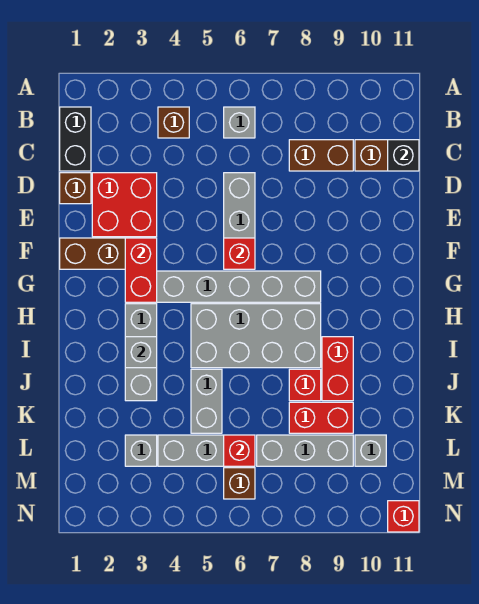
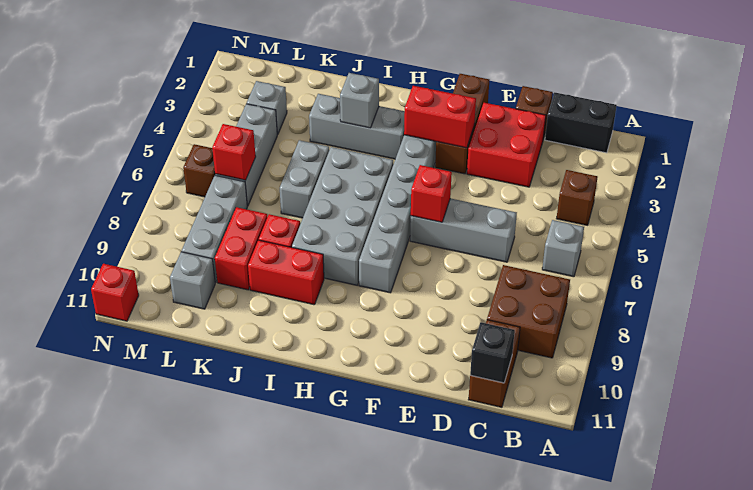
brown 1x2 brick [289,140,353,171] -> brown 2x2 brick [487,265,570,358]
grey 1x2 brick [191,369,222,433] -> grey 1x2 brick turned to [280,140,329,218]

